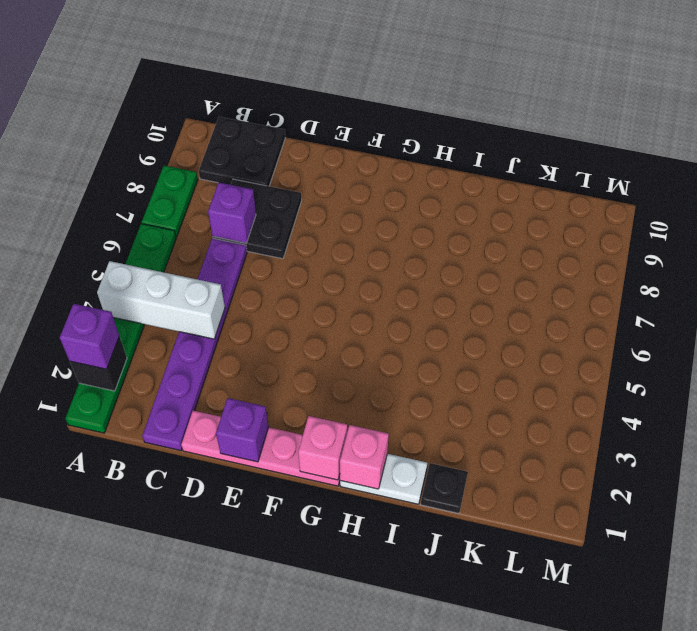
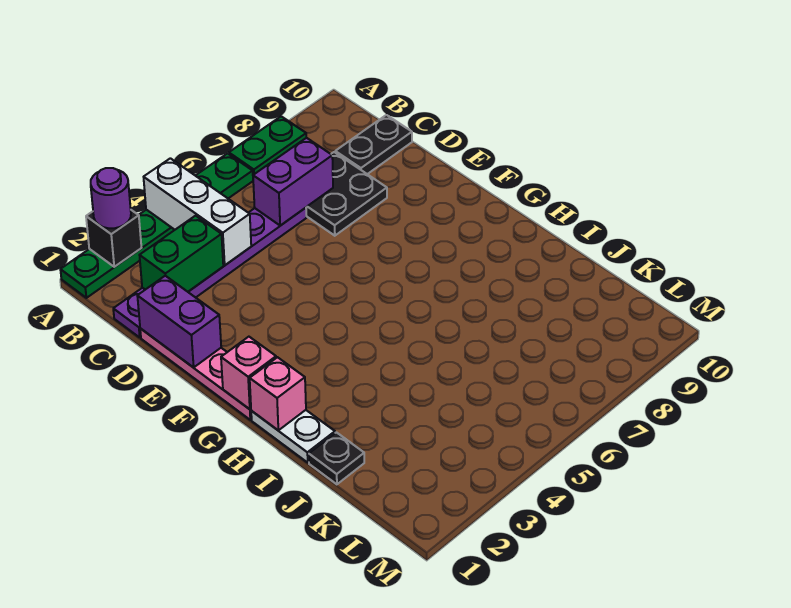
purple 1x1 brick [60,304,119,369] -> purple 1x1 round brick [91,168,131,228]
black 2x2 plate [199,117,285,186] -> black 1x2 plate [335,115,412,174]
none -> green 1x2 brick [140,216,223,292]
purple 1x1 brick [208,182,256,243] -> purple 1x2 brick [253,138,333,226]
purple 1x1 brick [216,398,268,462] -> purple 1x2 brick [137,276,221,368]

